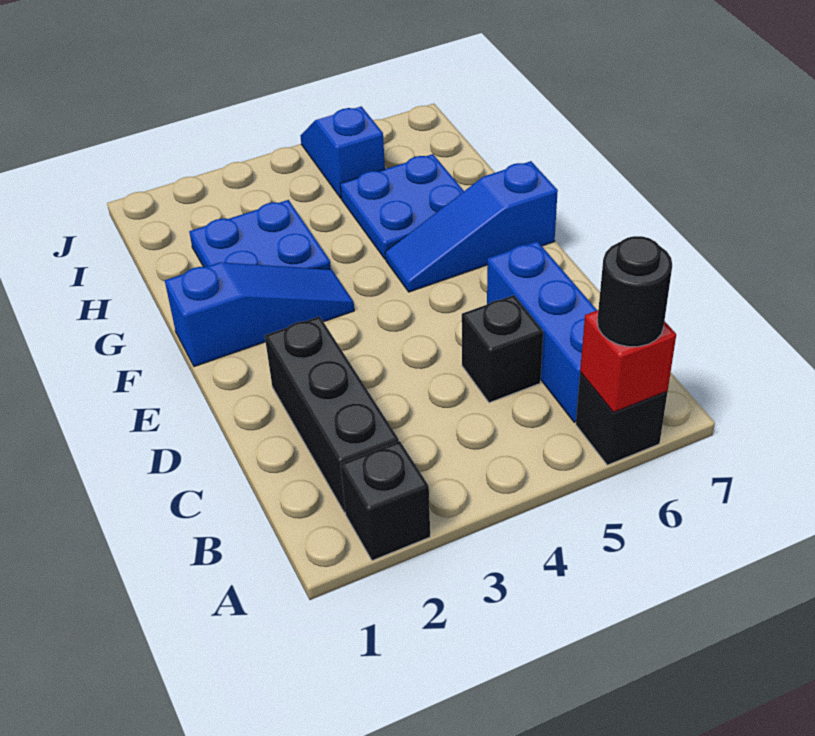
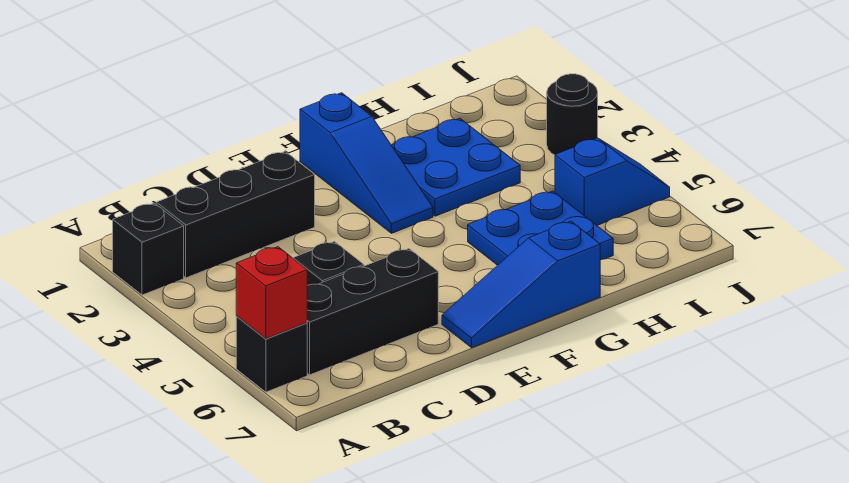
black 1x1 round brick [597,236,672,347] -> black 1x1 round brick moved to [547,74,598,155]
blue 1x3 brick [487,241,597,422] -> black 1x3 brick [307,249,438,375]
blue 1x3 slope [385,161,558,292] -> blue 1x3 slope turned to [442,221,600,348]

